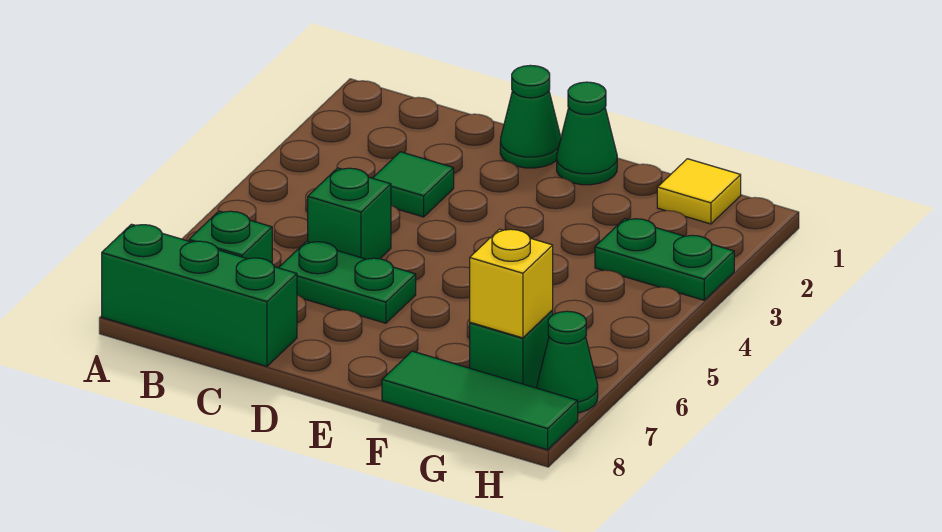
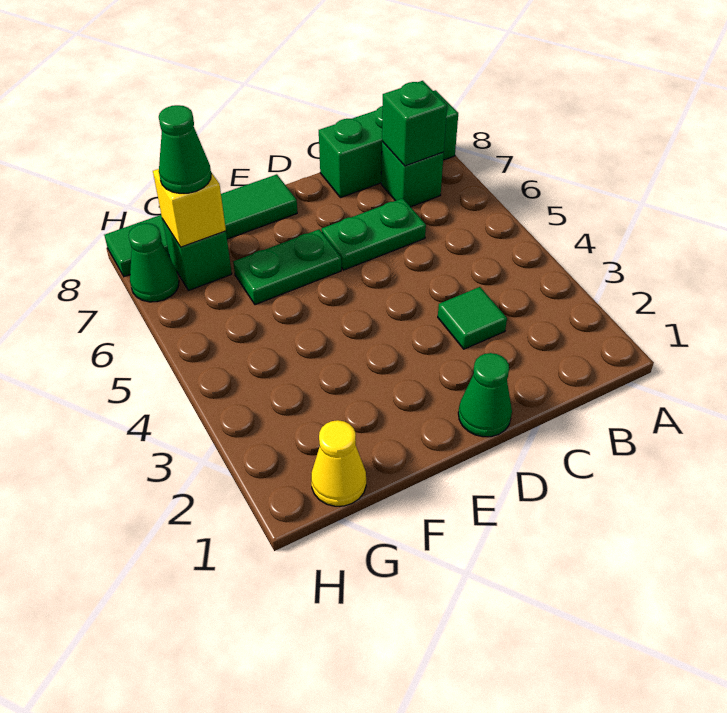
green 1x1 brick [308,168,391,259] -> green 1x1 brick moved to [382,81,447,166]
green 1x1 cone [557,82,617,185] -> green 1x1 cone moved to [159,105,211,193]
green 1x3 tile [382,351,578,450] -> green 1x4 tile [104,174,297,277]
yellow 1x1 tile [657,159,741,224] -> yellow 1x1 cone [311,420,366,506]
green 1x2 plate [595,219,734,300] -> green 1x2 plate moved to [233,229,341,305]

